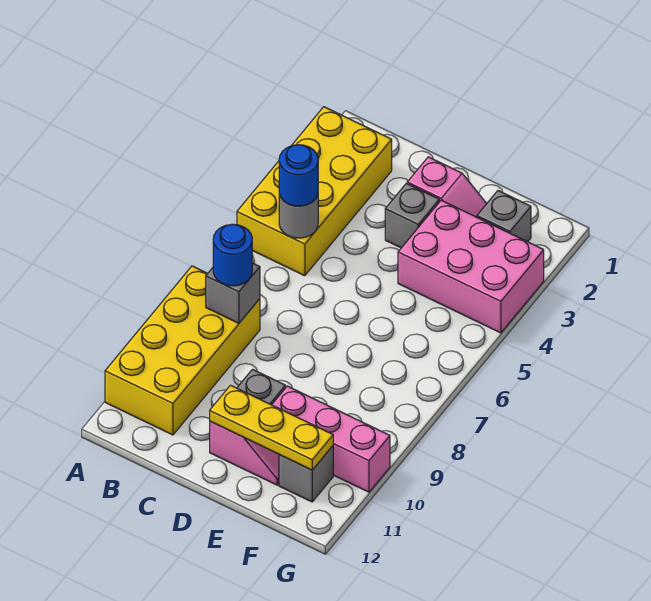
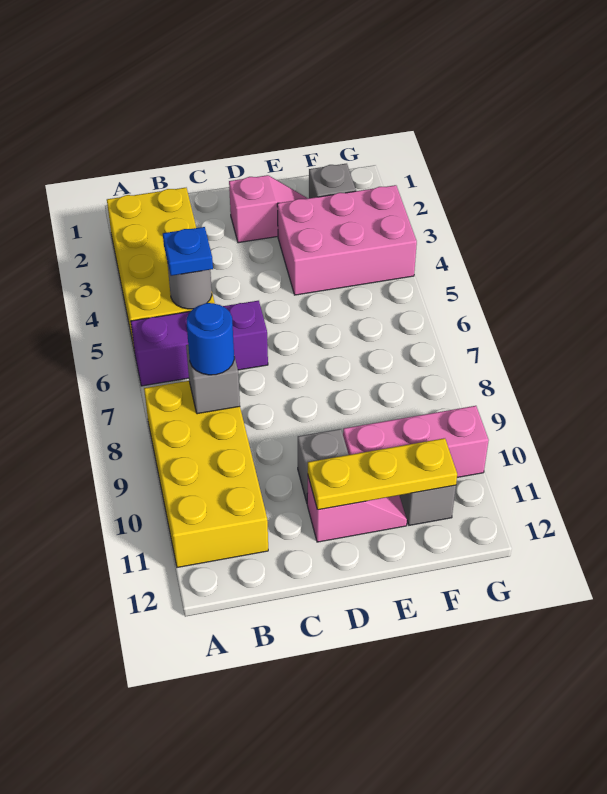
none -> purple 1x3 brick [131,301,268,386]
blue 1x1 round brick [279,145,318,206] -> blue 1x1 plate [163,227,213,276]
grey 1x1 brick [385,184,439,248] -> none

